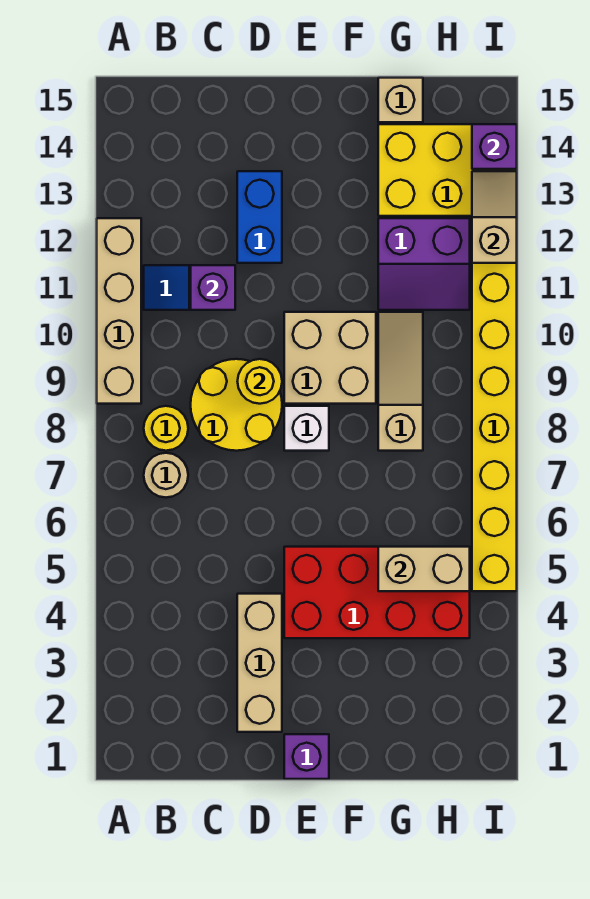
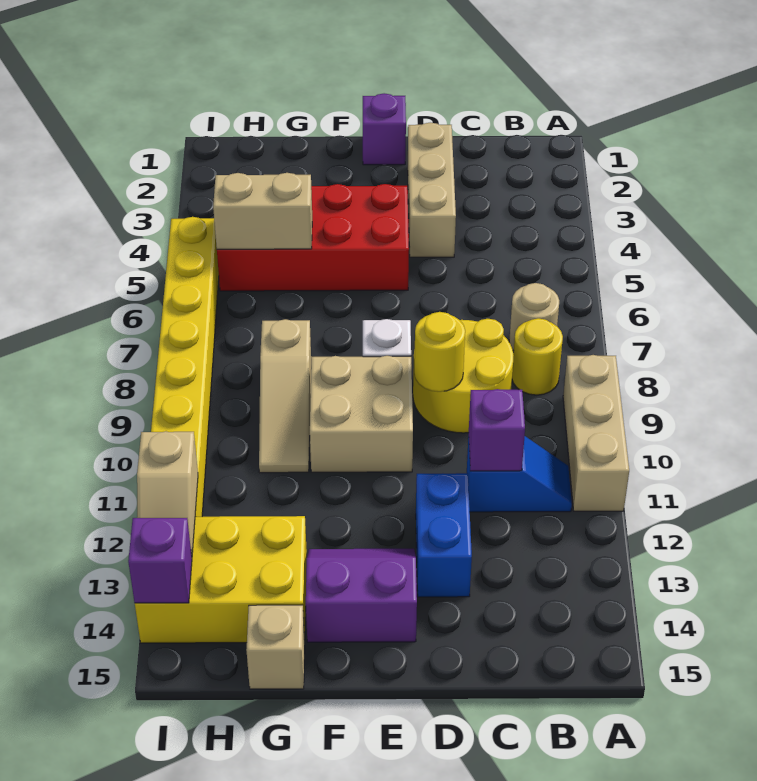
tan 1x4 brick [97,218,141,404] -> tan 1x3 brick [563,355,629,511]
purple 2x2 slope [378,218,470,310] -> purple 2x2 slope moved to [306,549,417,642]

